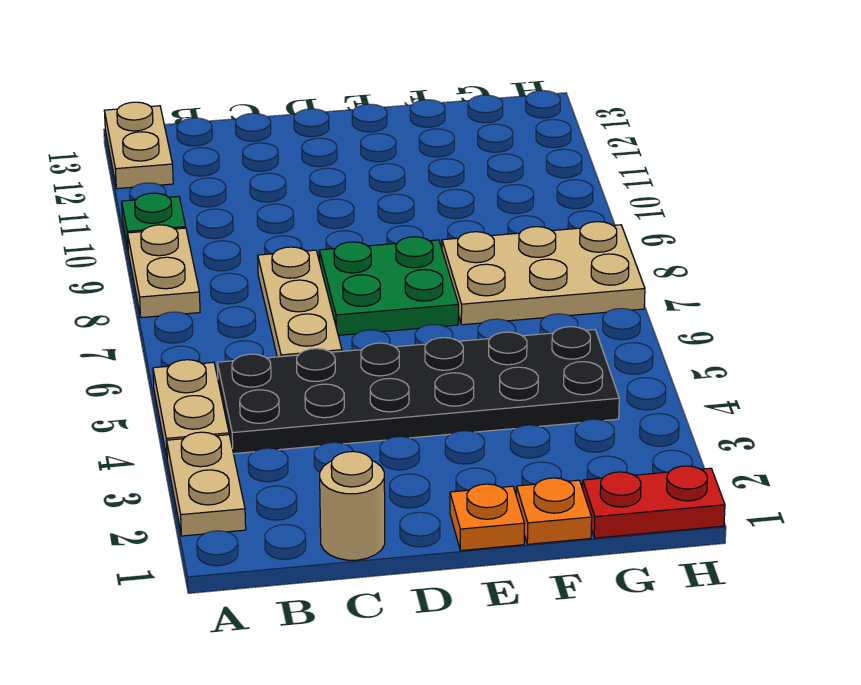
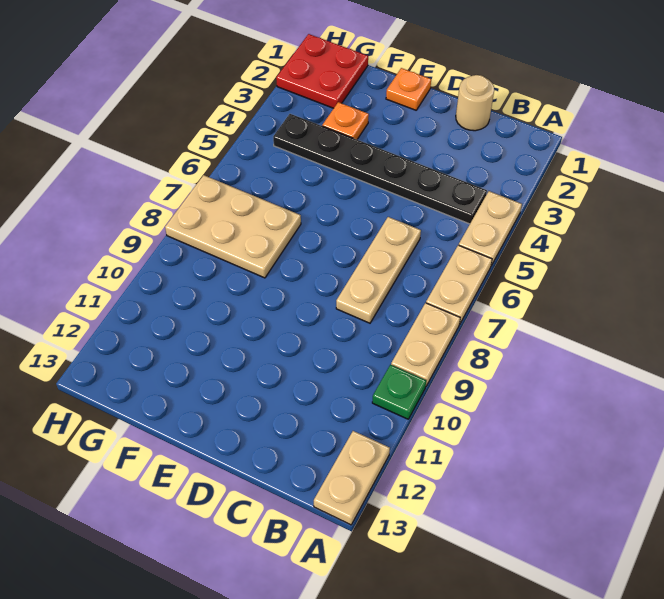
tan 1x2 plate [167,432,246,536] -> tan 1x2 plate moved to [426,245,492,324]
black 2x6 plate [217,327,619,454] -> black 1x6 plate [273,114,487,224]
green 2x2 plate [319,237,459,335] -> none
orange 1x1 plate [516,478,592,544] -> orange 1x1 plate moved to [322,102,369,139]
red 1x2 plate [583,466,725,538] -> red 2x2 plate [276,34,368,108]

